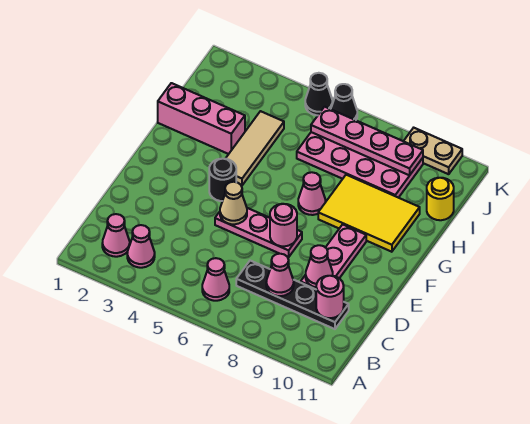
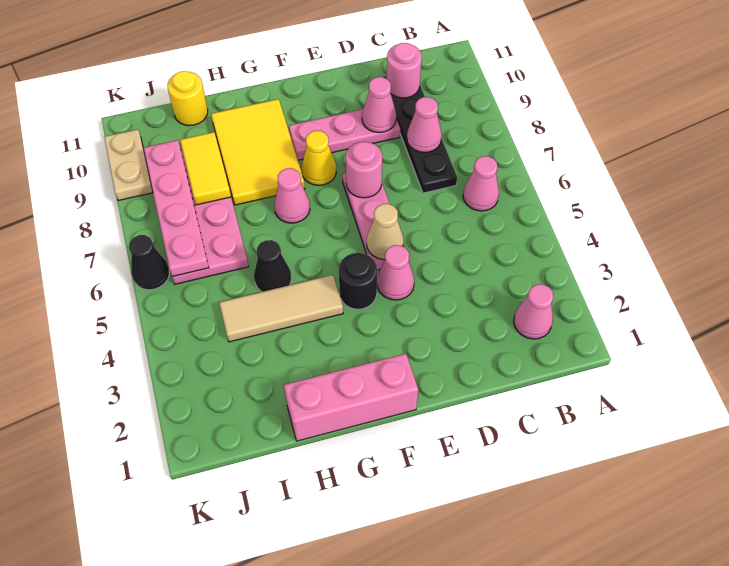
pink 1x1 cone [127,225,155,268] -> pink 1x1 cone moved to [377,245,414,300]
none -> yellow 1x1 cone [302,131,336,185]
pink 1x3 brick [158,83,245,154] -> pink 1x3 brick turned to [284,354,418,441]
none -> yellow 1x2 tile [180,132,231,205]
black 1x1 cone [305,73,332,115] -> black 1x1 cone moved to [254,240,291,292]

